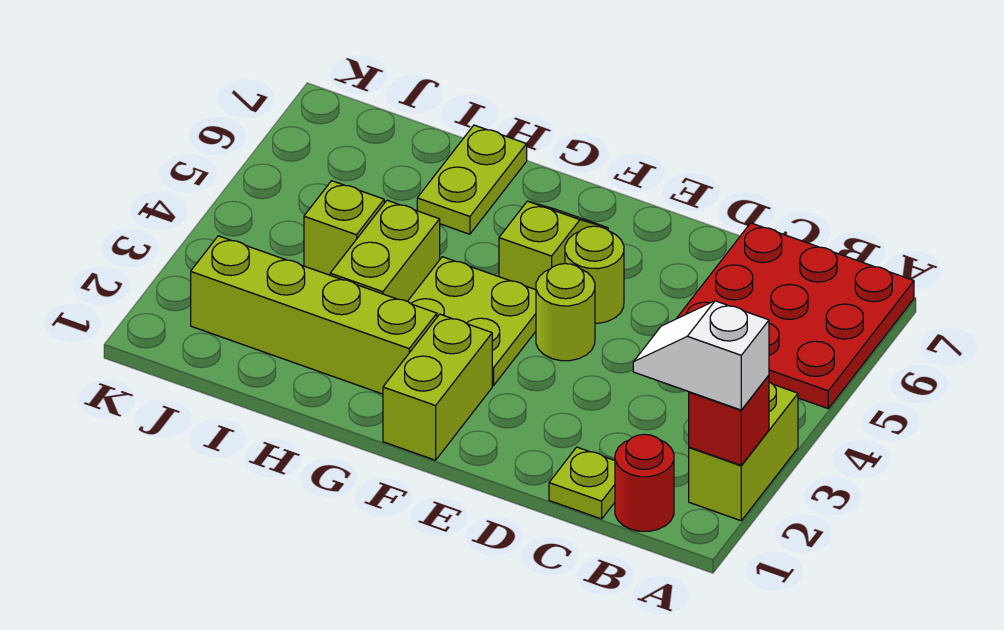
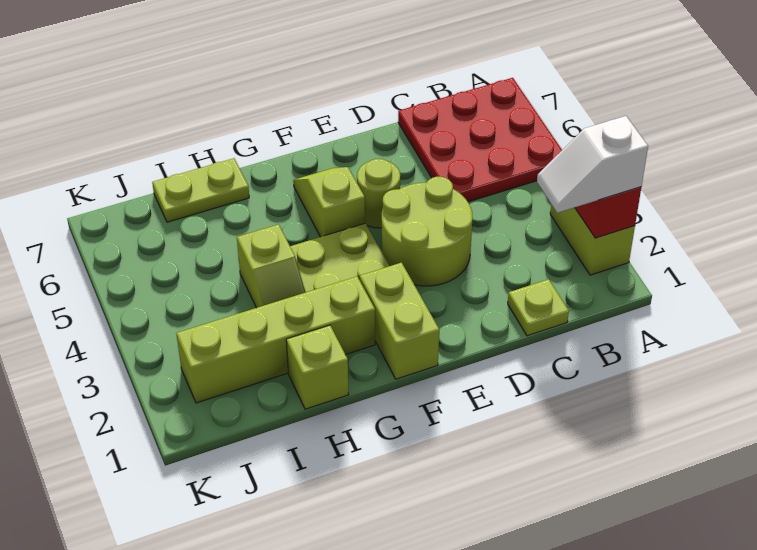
red 1x1 round brick [615,434,674,531] -> none
lime 1x1 round brick [536,264,595,361] -> lime 2x2 round brick [382,177,472,286]
lime 1x2 brick [330,200,440,301] -> lime 1x2 slope [237,224,305,308]
lime 1x2 plate [417,125,527,234] -> lime 1x2 plate turned to [152,158,249,222]
lime 1x1 brick [304,181,384,275] -> lime 1x1 brick moved to [286,325,349,409]

